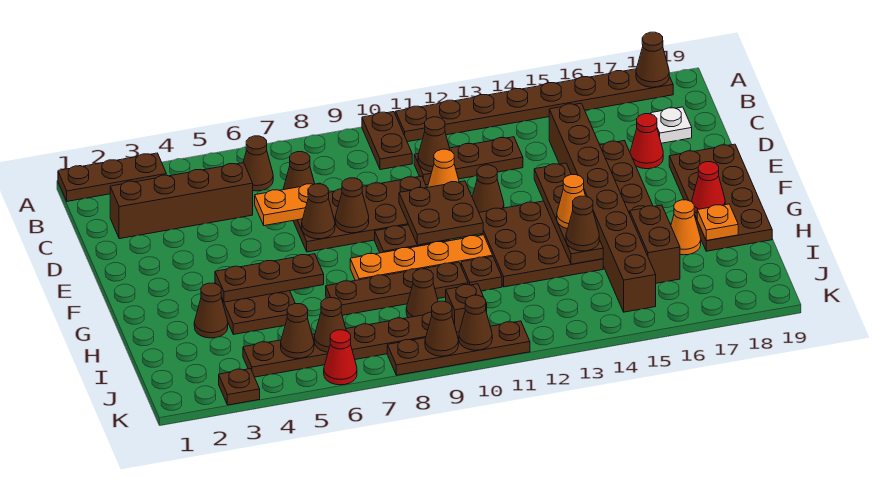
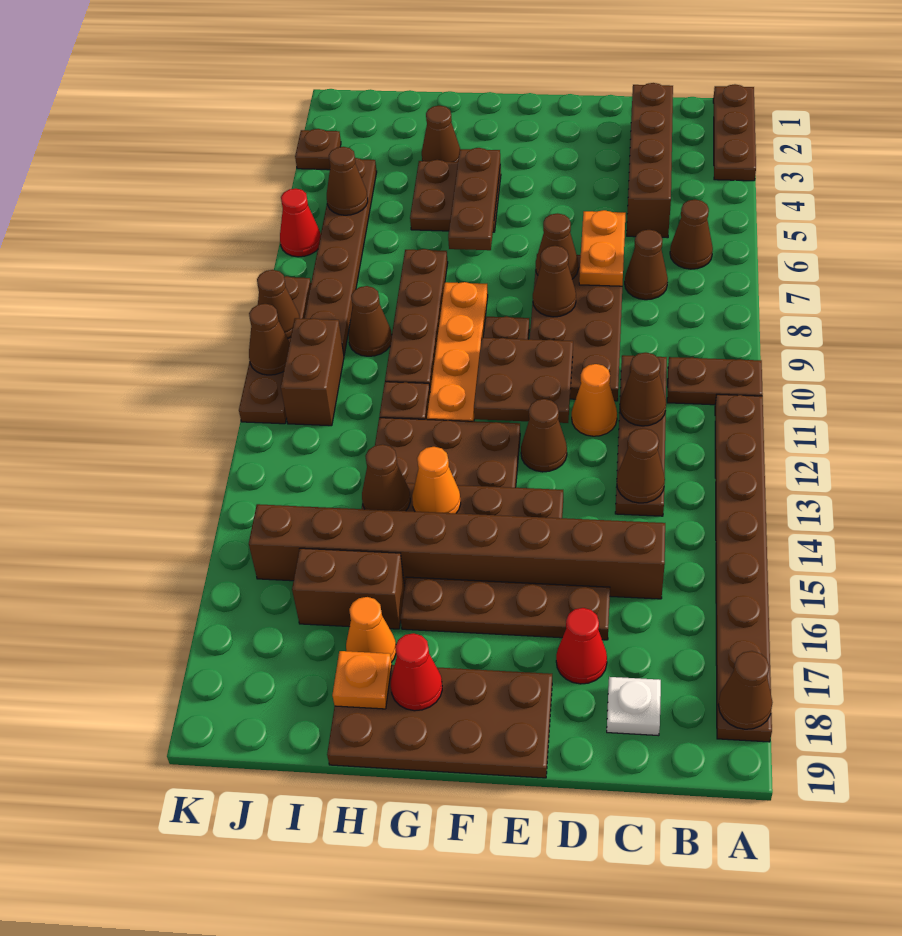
brown 1x3 plate [414,137,523,185] -> brown 1x4 plate [615,355,667,516]
brown 1x1 cone [314,298,346,352] -> brown 1x1 cone moved to [617,428,665,503]
brown 1x1 brick [446,284,487,332] -> brown 1x2 brick [281,318,344,426]

